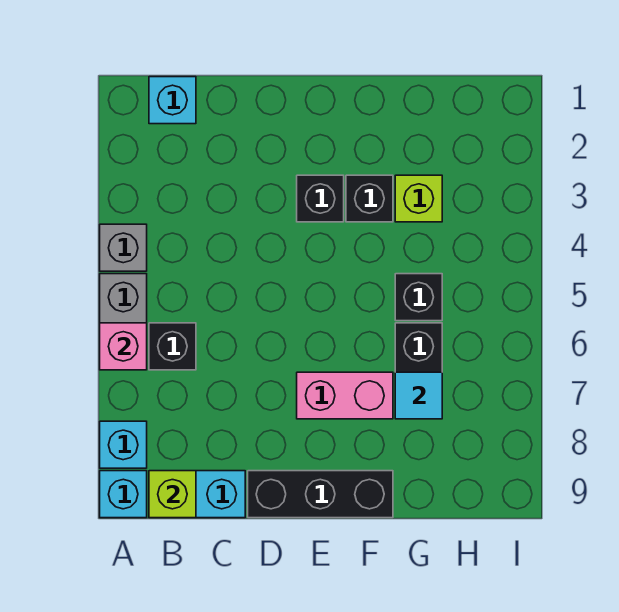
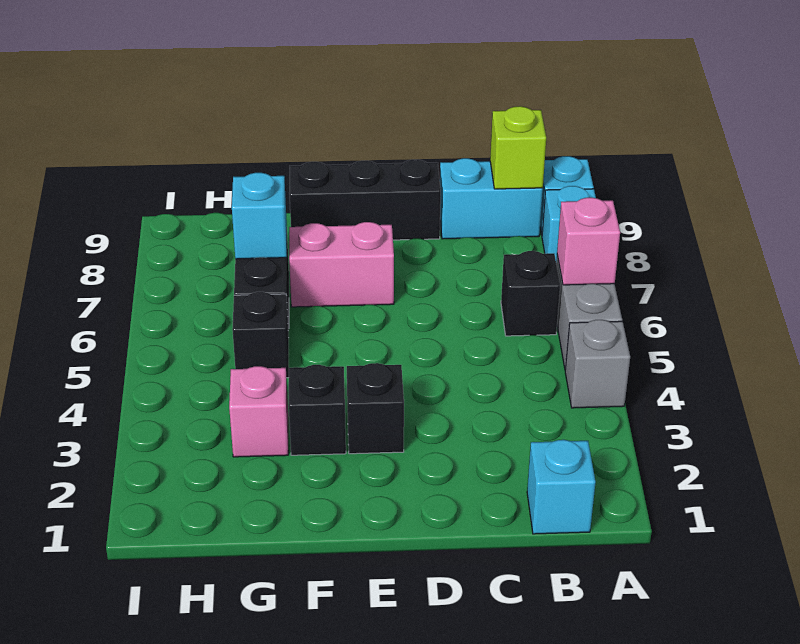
lime 1x1 brick [395,175,442,222] -> pink 1x1 brick [229,366,288,457]
cyan 1x1 tile [395,372,442,419] -> cyan 1x1 brick [232,173,287,259]

